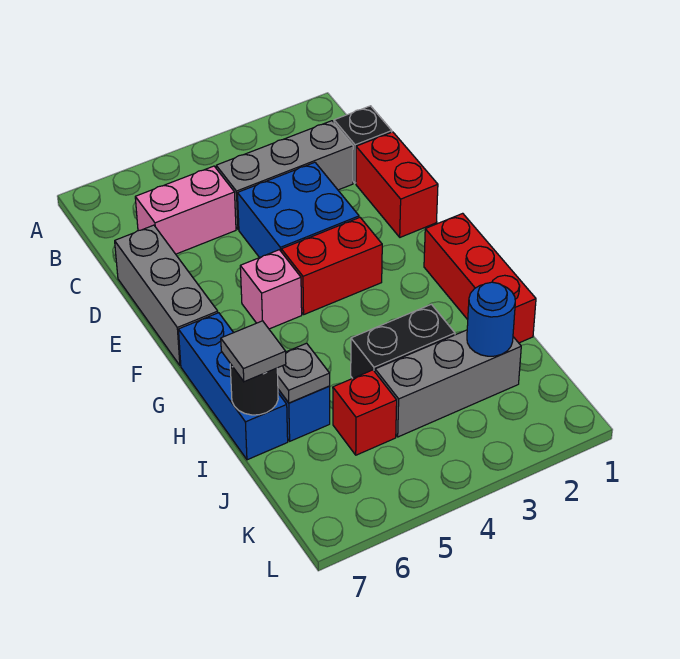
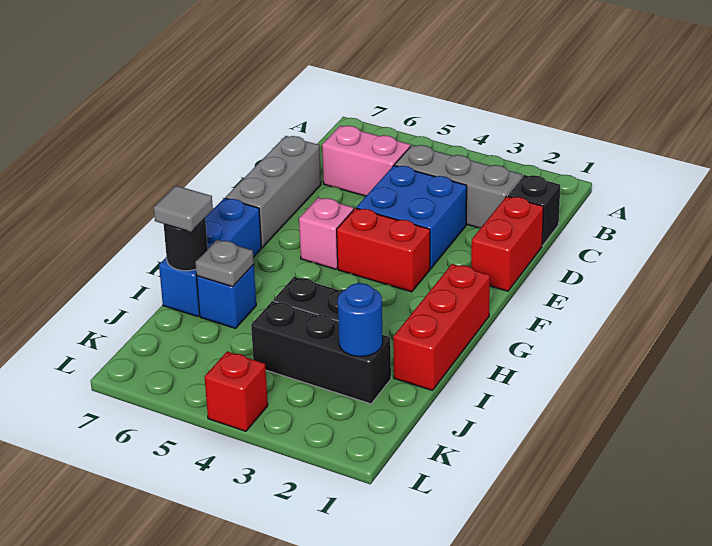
grey 1x3 brick [375,330,521,437] -> black 1x3 brick [251,301,391,404]
red 1x1 brick [333,370,397,455] -> red 1x1 brick moved to [205,351,268,431]

